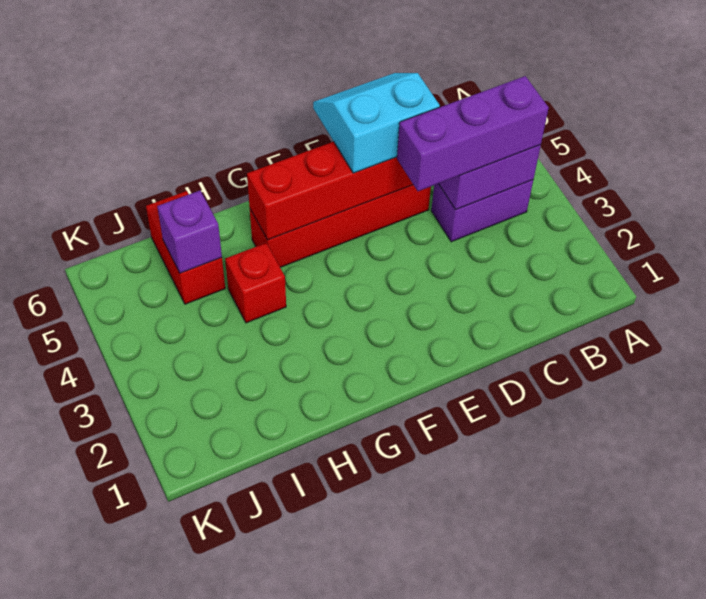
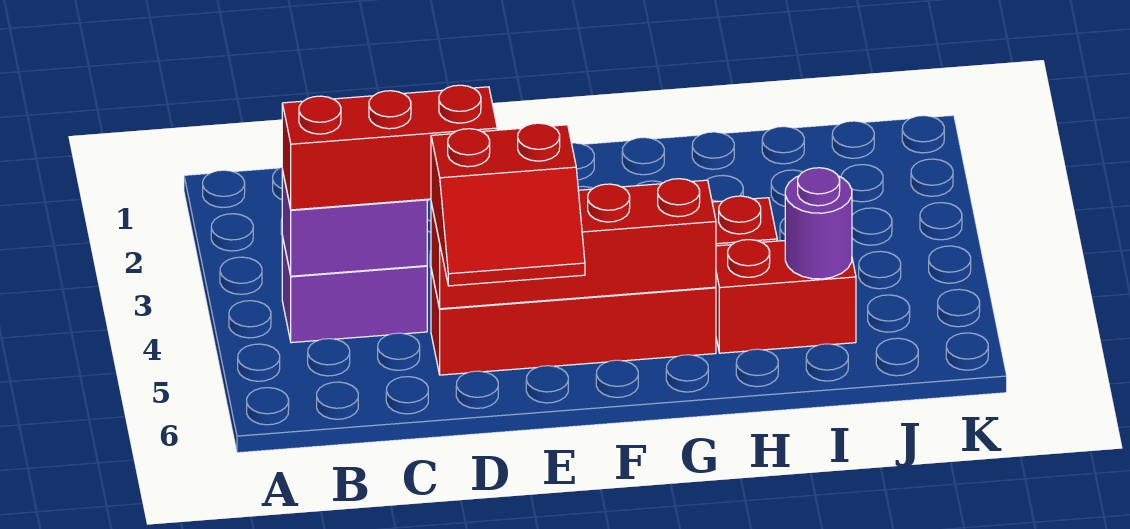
purple 1x3 brick [397,76,549,191] -> red 1x3 brick [282,85,497,210]
cyan 2x2 slope [313,73,440,173] -> red 2x2 slope [431,123,585,286]
red 1x2 brick [146,191,225,304] -> red 1x2 brick turned to [716,240,856,353]
purple 1x1 brick [157,191,222,273] -> purple 1x1 round brick [785,168,852,279]

